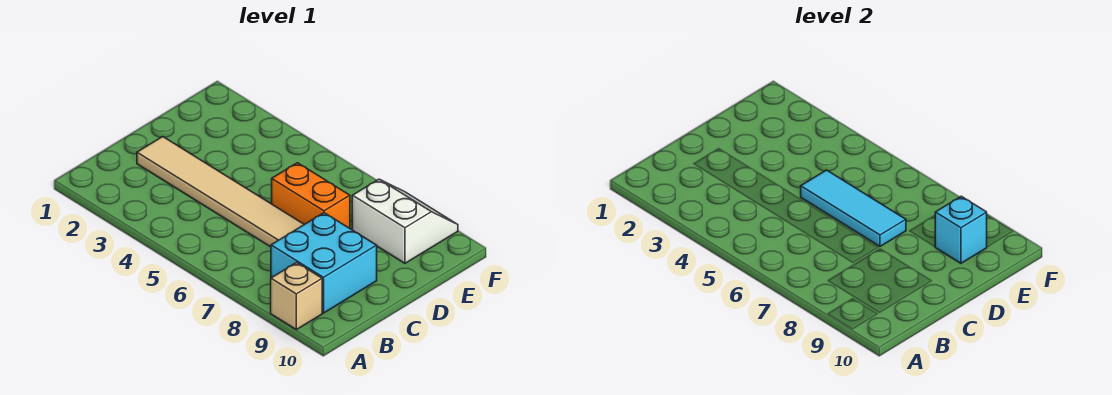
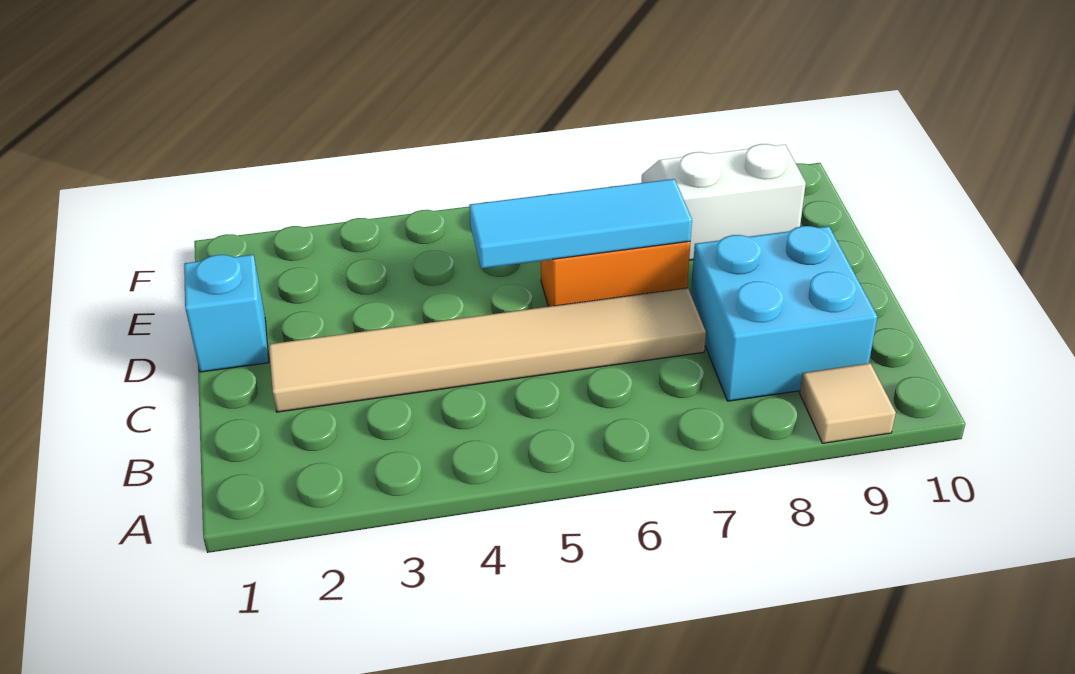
tan 1x1 brick [271,263,322,330] -> tan 1x1 tile [800,363,896,443]
cyan 1x1 brick [935,196,987,263] -> cyan 1x1 brick moved to [184,255,269,372]

